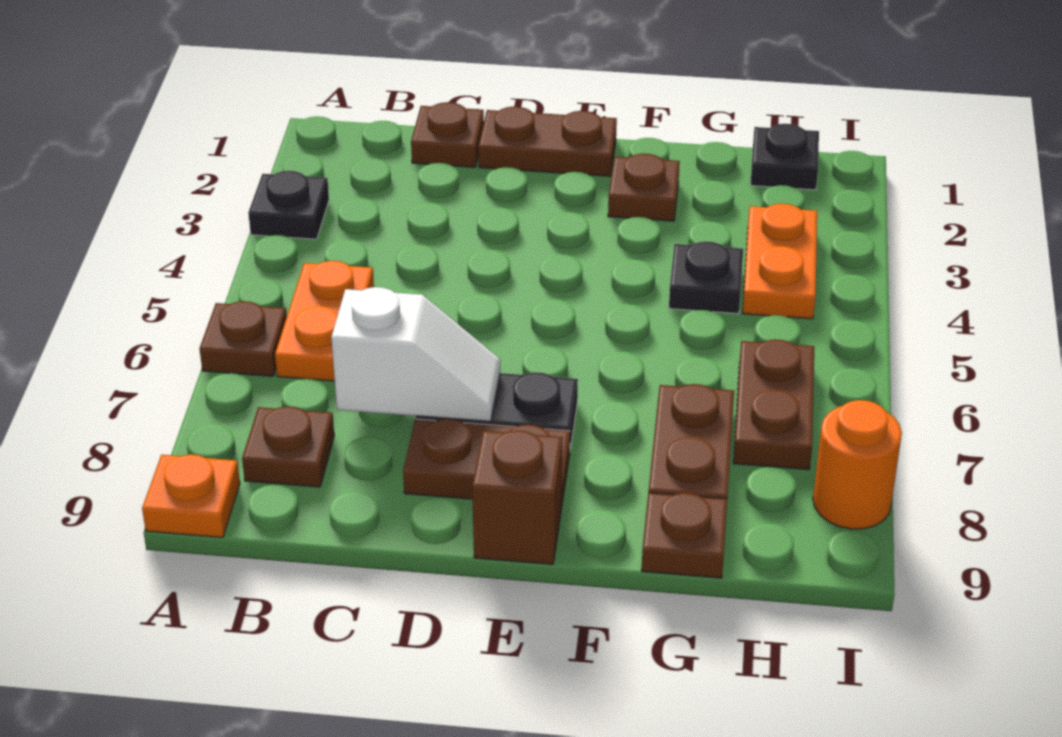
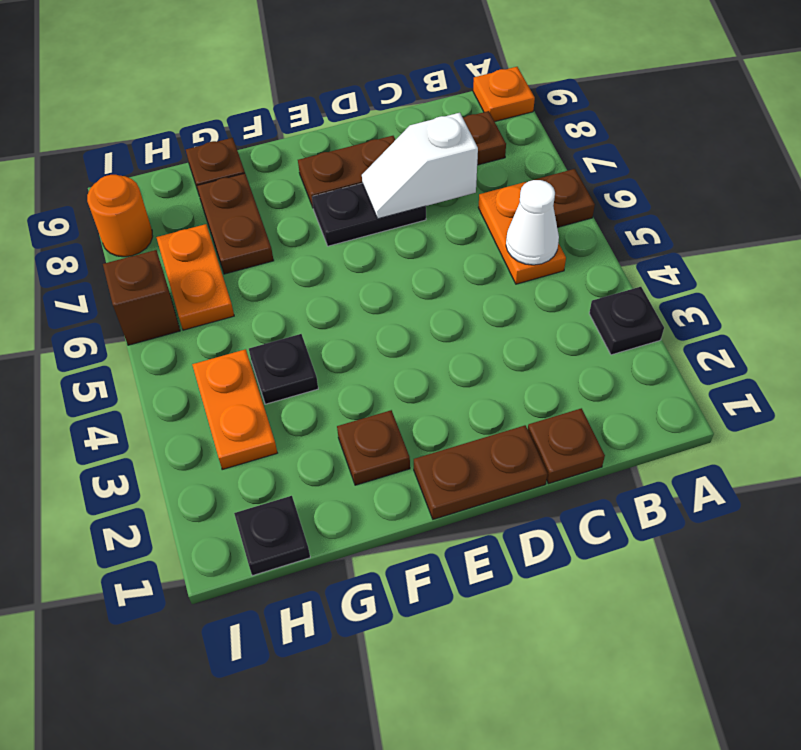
none -> white 1x1 cone [506,180,559,265]
brown 1x1 brick [472,430,563,564] -> brown 1x1 brick moved to [103,250,180,345]
brown 1x2 plate [733,339,814,470] -> orange 1x2 plate [156,224,234,330]

